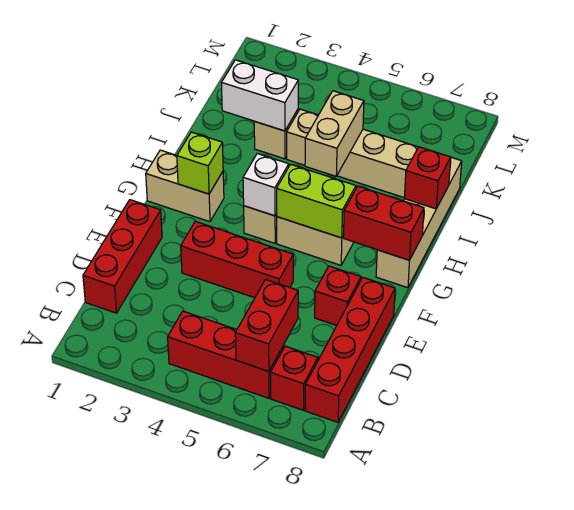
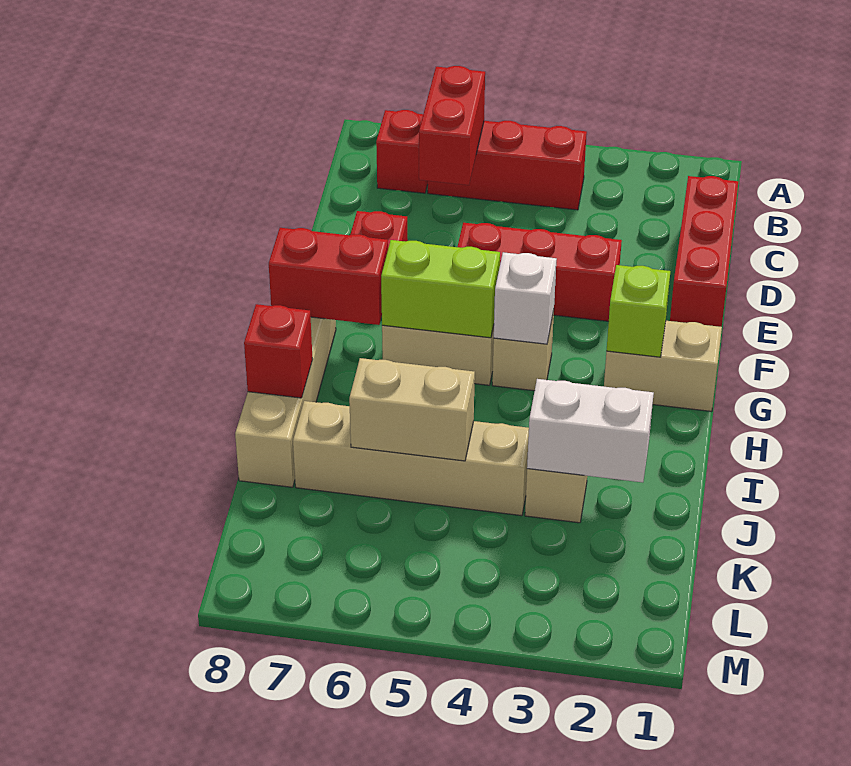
red 1x4 brick [305,278,395,422] -> none
tan 1x2 brick [305,91,364,176] -> tan 1x2 brick turned to [349,358,475,461]

